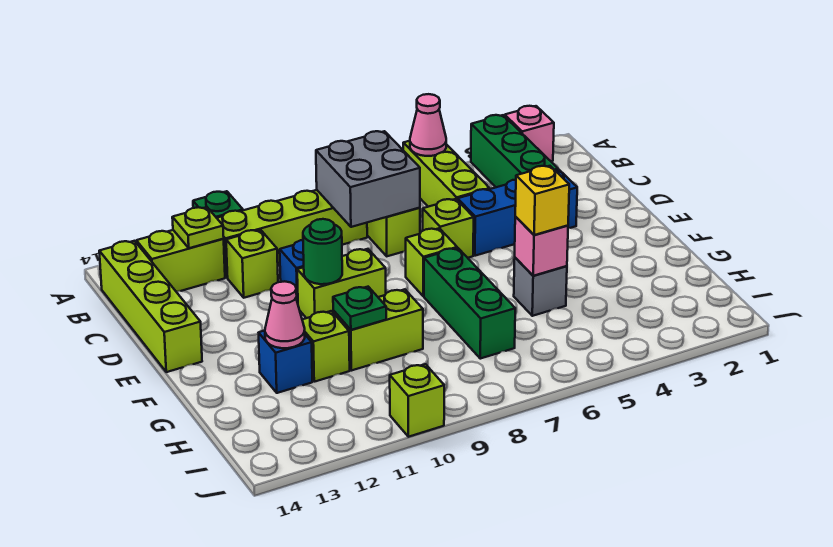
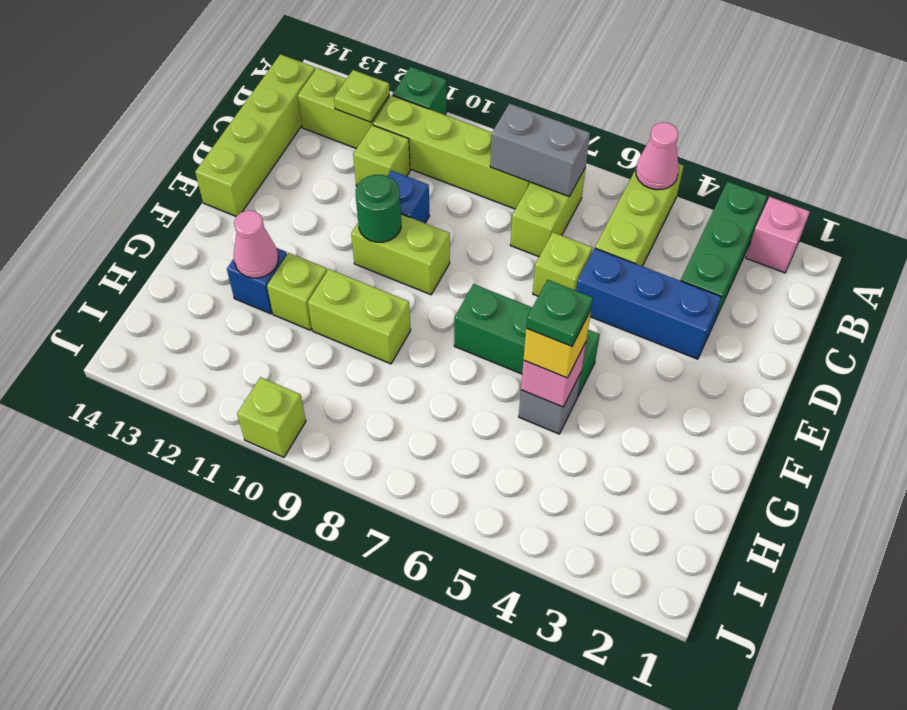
grey 2x2 brick [316,131,420,227] -> grey 1x2 brick [490,103,590,196]
lime 1x1 brick [406,228,457,296] -> none
green 1x3 brick [424,248,515,359] -> green 1x3 brick turned to [454,284,600,397]
green 1x1 plate [333,287,386,330] -> green 1x1 plate moved to [526,280,593,347]

